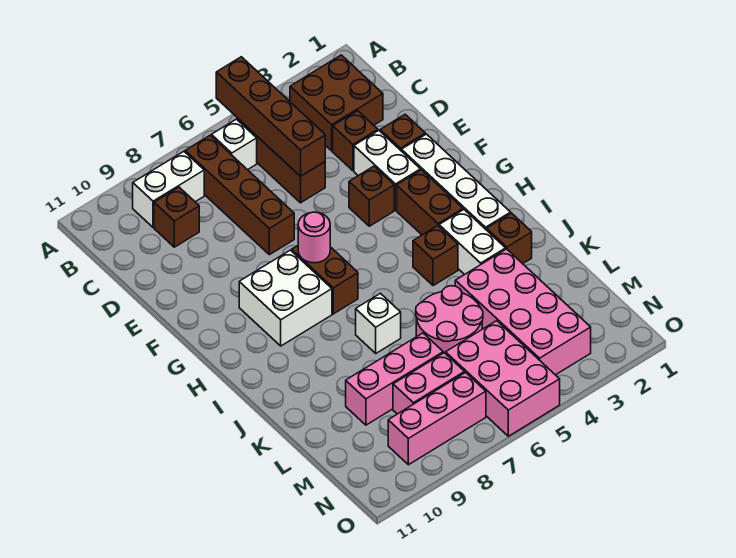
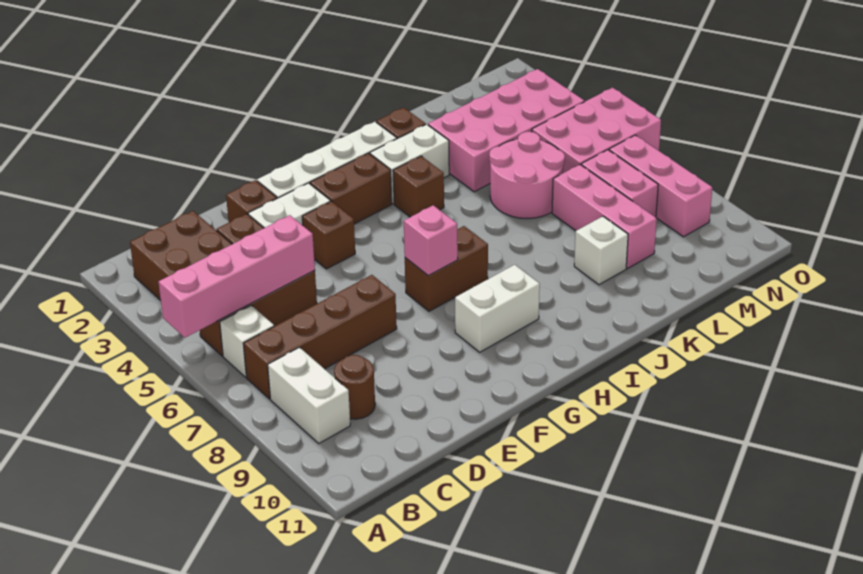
brown 1x4 brick [216,57,325,176] -> pink 1x4 brick [159,215,315,338]
brown 1x1 brick [154,187,199,247] -> brown 1x1 round brick [334,355,375,419]
pink 1x1 round brick [298,212,330,263] -> pink 1x1 brick [404,205,458,276]
white 2x2 brick [239,250,332,346] -> white 1x2 brick [455,265,540,352]
white 1x1 brick [356,293,401,353] -> white 1x1 brick moved to [574,216,628,285]

